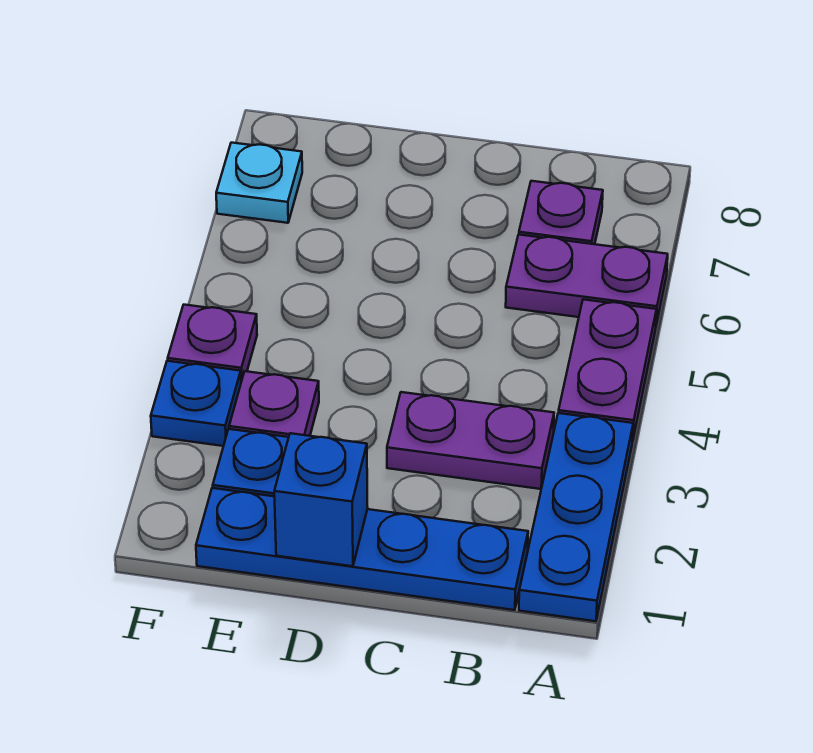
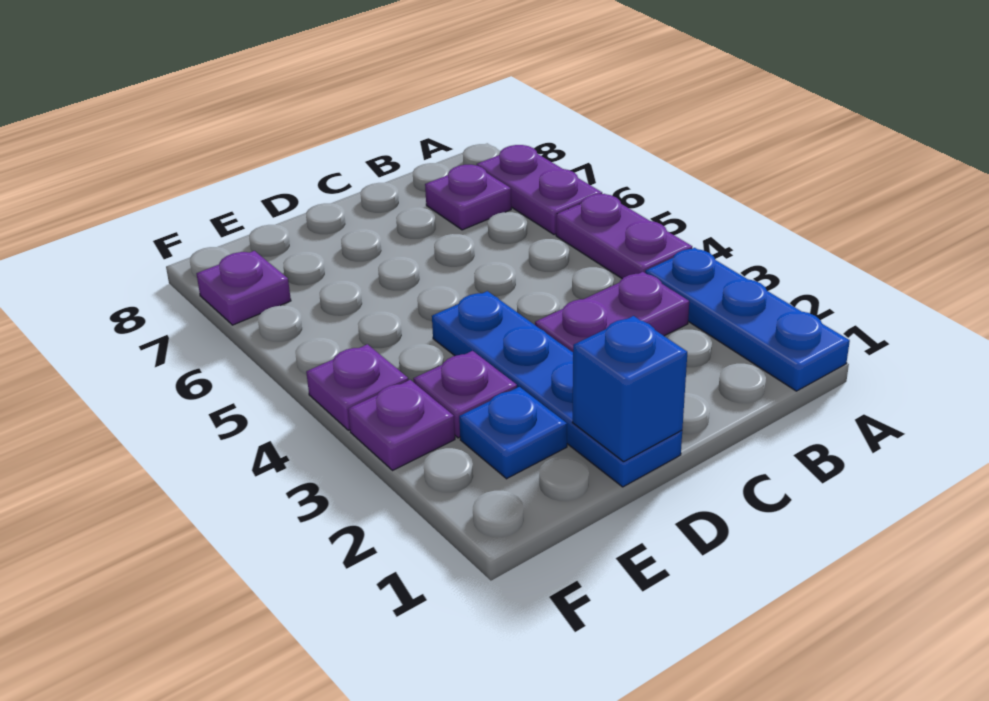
purple 1x2 plate [506,235,668,325] -> purple 1x2 plate turned to [477,145,602,235]
blue 1x4 plate [196,488,528,610] -> blue 1x4 plate turned to [432,291,682,487]
blue 1x1 plate [151,361,241,446] -> purple 1x1 plate [348,380,455,471]
cyan 1x1 plate [216,143,302,223] -> purple 1x1 plate [197,251,291,325]

